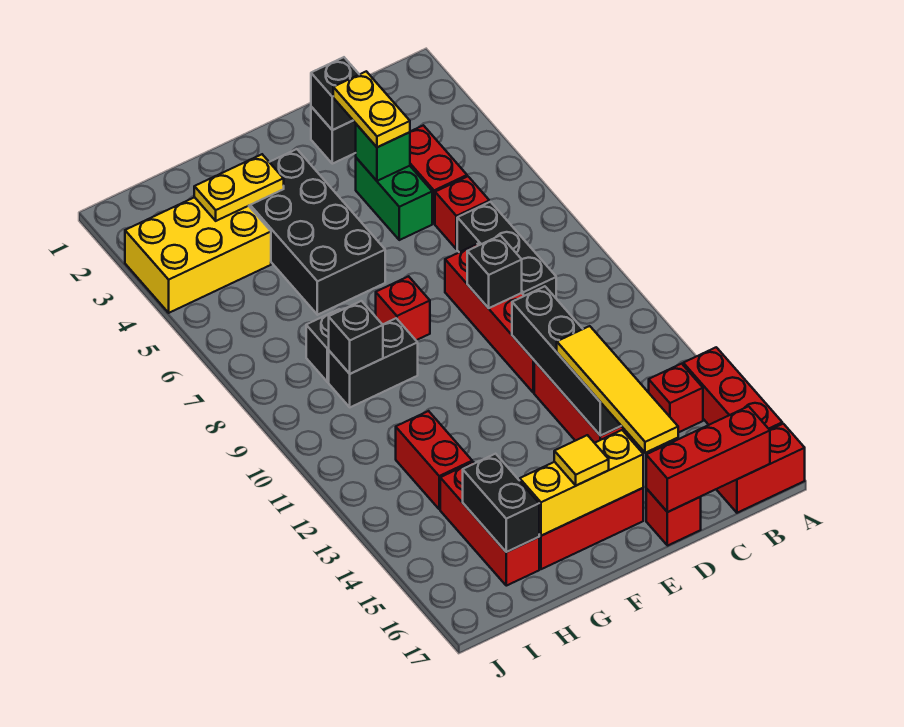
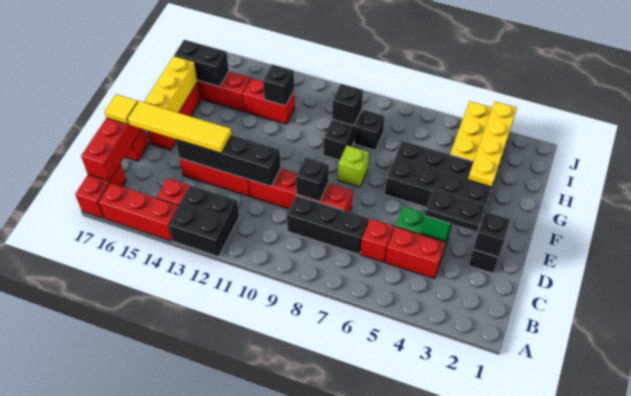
none -> black 2x2 brick [169,186,239,257]
yellow 1x2 plate [333,71,410,147] -> black 1x2 plate [425,189,485,232]
red 1x1 brick [376,276,430,340] -> lime 1x1 brick [338,146,369,187]
yellow 1x1 tile [554,435,609,486] -> yellow 1x1 tile moved to [104,94,138,124]
yellow 1x2 plate [194,154,284,221] -> yellow 1x4 plate [468,101,517,187]
none -> black 1x1 brick [263,64,294,106]

